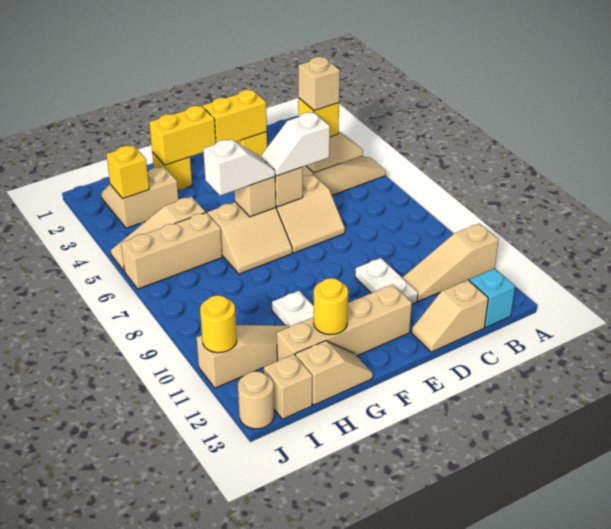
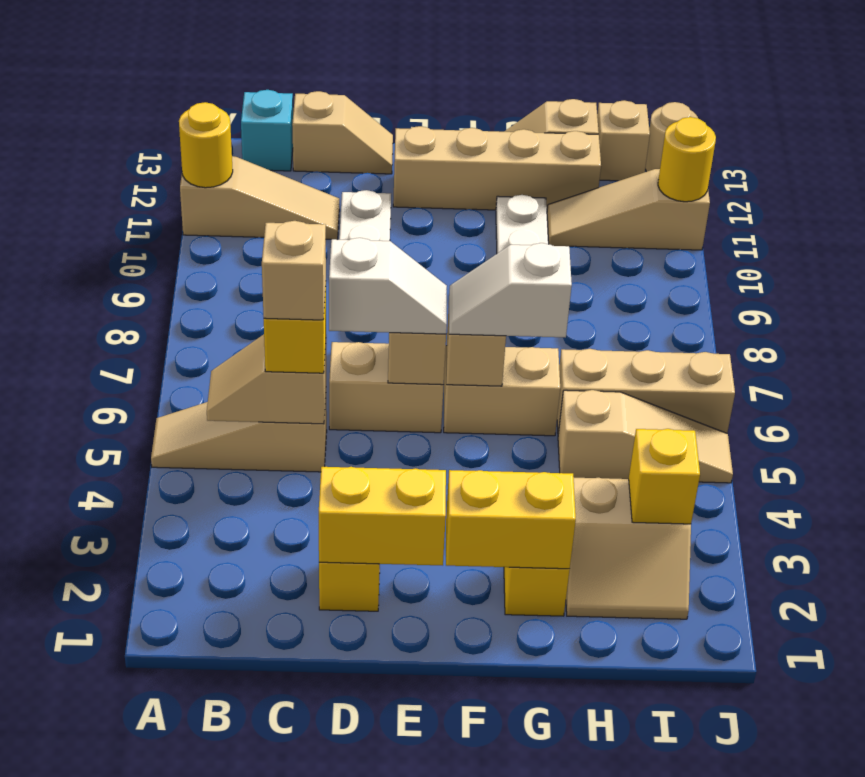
yellow 1x1 round brick [314,278,348,335] -> yellow 1x1 round brick moved to [179,102,233,188]

